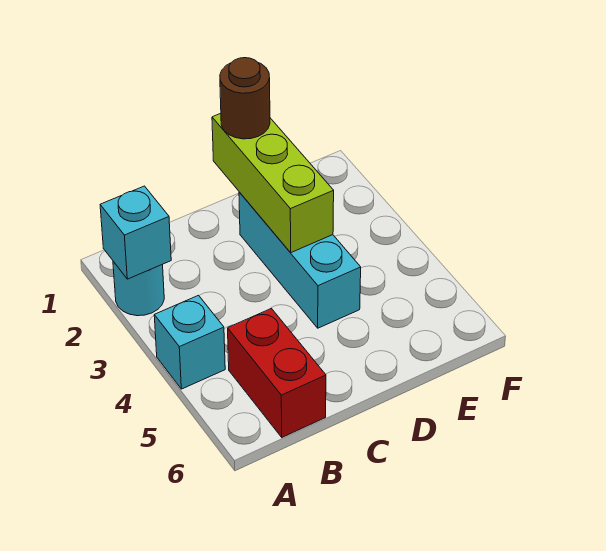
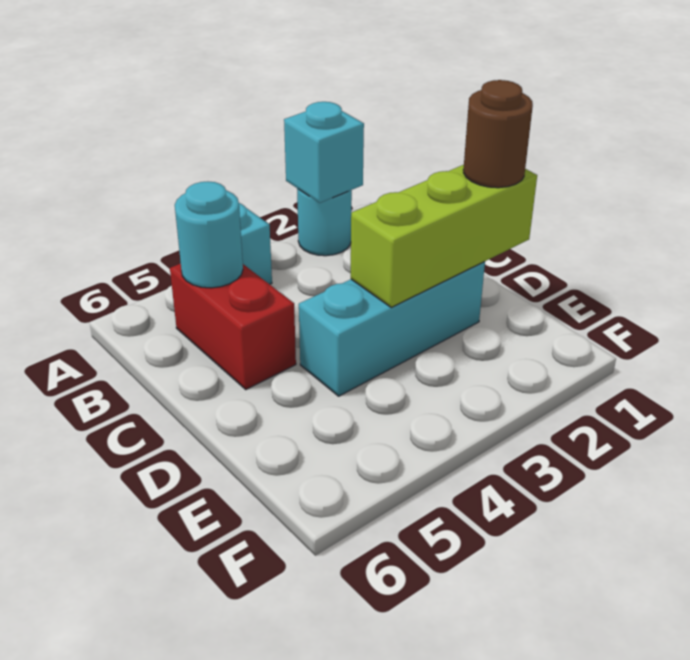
red 1x2 brick [228,309,326,437] -> red 1x2 brick turned to [170,263,296,389]
none -> cyan 1x1 round brick [175,182,243,288]

